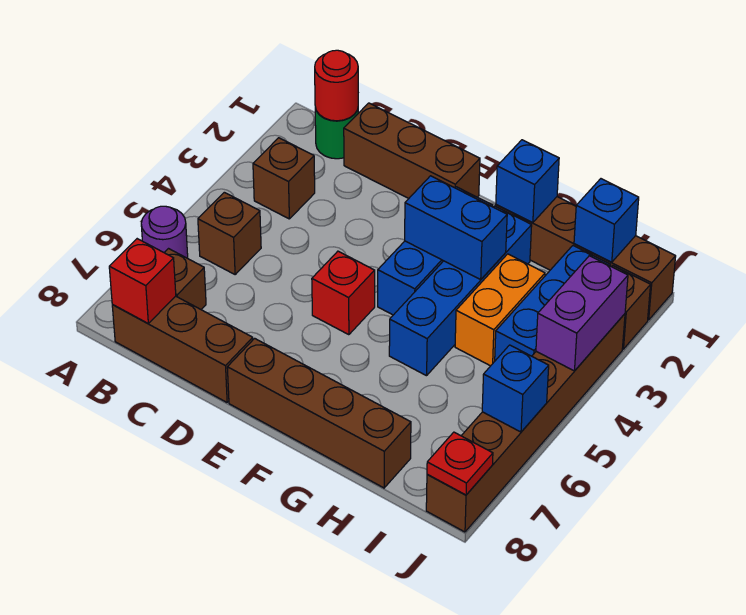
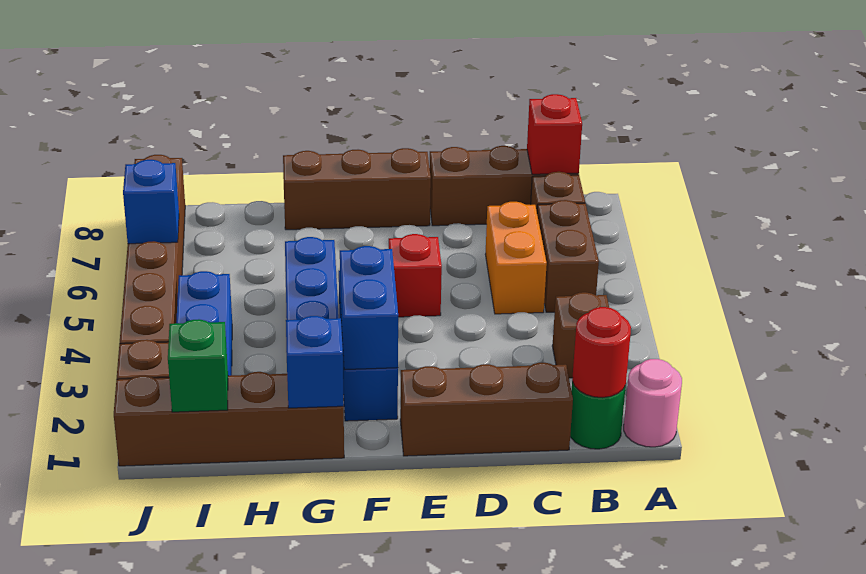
none -> pink 1x1 round brick [624,359,682,447]
purple 1x1 round brick [141,206,188,258] -> none
brown 1x1 brick [198,192,261,275] -> brown 1x2 brick [537,200,599,312]
brown 1x4 brick [227,338,411,488] -> brown 1x3 brick [283,148,431,230]
blue 1x2 brick [405,176,507,279] -> blue 1x2 brick turned to [340,246,398,370]
orange 1x2 brick [455,254,545,366] -> orange 1x2 brick moved to [485,202,547,314]
blue 1x1 brick [574,179,639,262] -> green 1x1 brick [168,319,228,412]
purple 1x2 brick [536,256,628,371] -> none
red 1x1 plate [427,432,493,495] -> none

